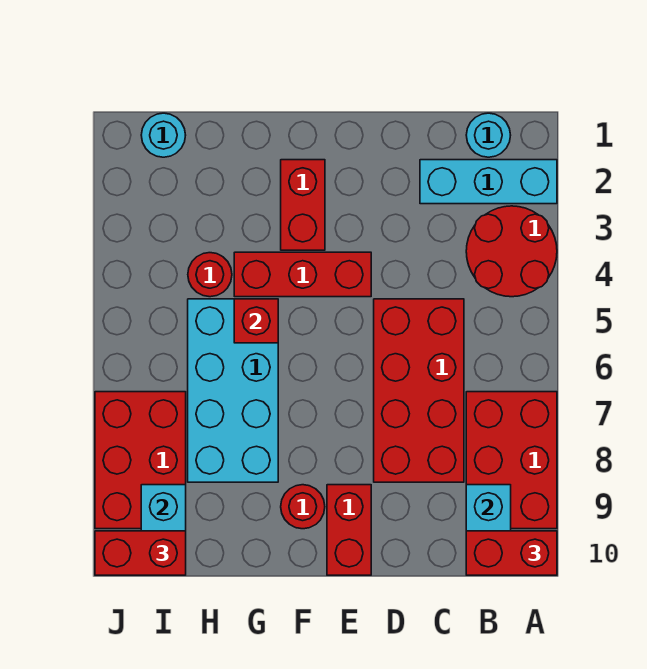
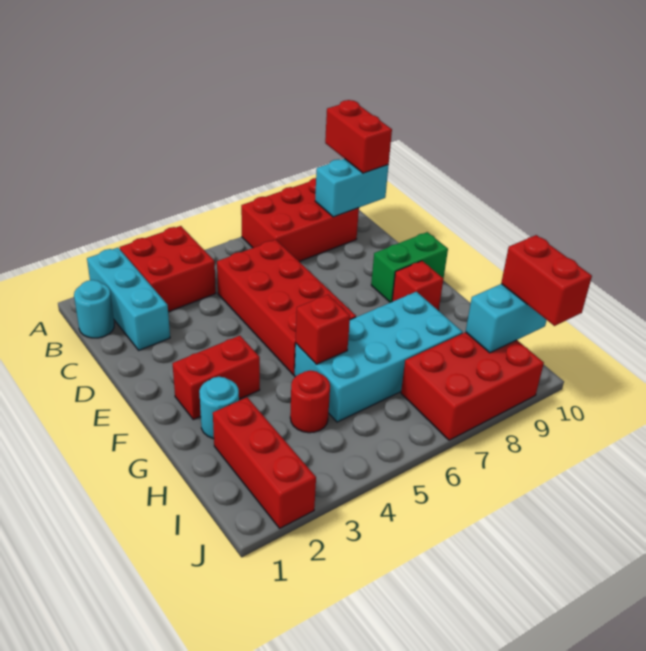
red 2x2 round brick [466,206,557,297] -> red 2x2 brick [120,226,216,312]
red 2x4 brick [374,299,464,482] -> red 2x4 brick turned to [217,240,356,375]
red 1x3 brick [234,252,371,297] -> red 1x3 brick moved to [213,397,316,528]
red 1x2 brick [327,485,371,575] -> green 1x2 brick [371,232,448,303]
red 1x1 round brick [281,485,325,529] -> red 1x1 brick [392,261,443,311]
cyan 1x1 round brick [141,113,186,157] -> cyan 1x1 round brick moved to [199,377,239,439]

